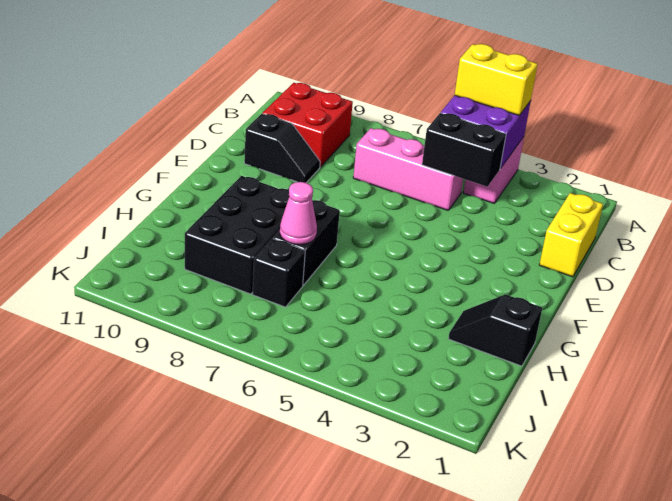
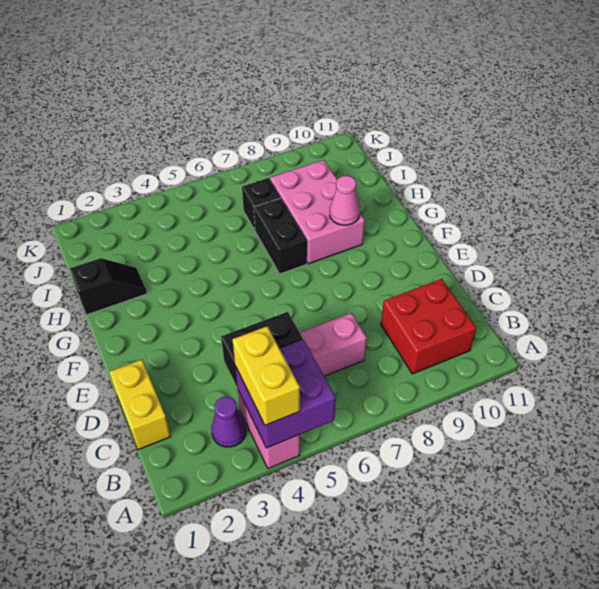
yellow 1x2 brick [455,44,538,115] -> yellow 1x2 brick turned to [232,326,300,425]
none -> purple 1x1 cone [211,396,246,447]
black 1x2 slope [244,114,320,183] -> none
black 2x3 brick [185,176,289,294] -> pink 2x3 brick [270,160,365,264]
pink 1x1 cone [280,182,317,245] -> pink 1x1 cone moved to [330,176,360,225]

